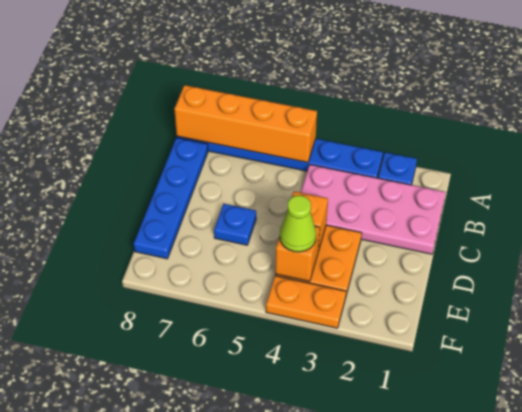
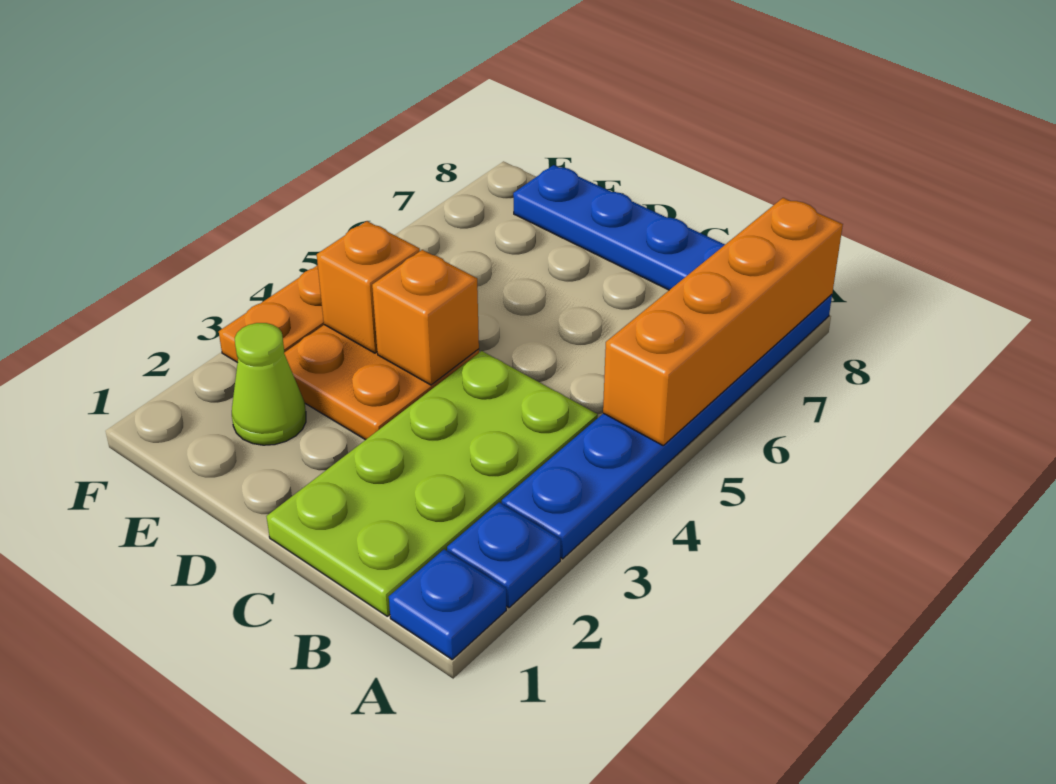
pink 2x4 plate [301,165,446,254] -> lime 2x4 plate [266,351,598,616]
blue 1x1 plate [214,204,256,245] -> blue 1x1 plate moved to [389,549,506,660]
lime 1x1 cone [280,195,316,252] -> lime 1x1 cone moved to [232,323,306,445]

